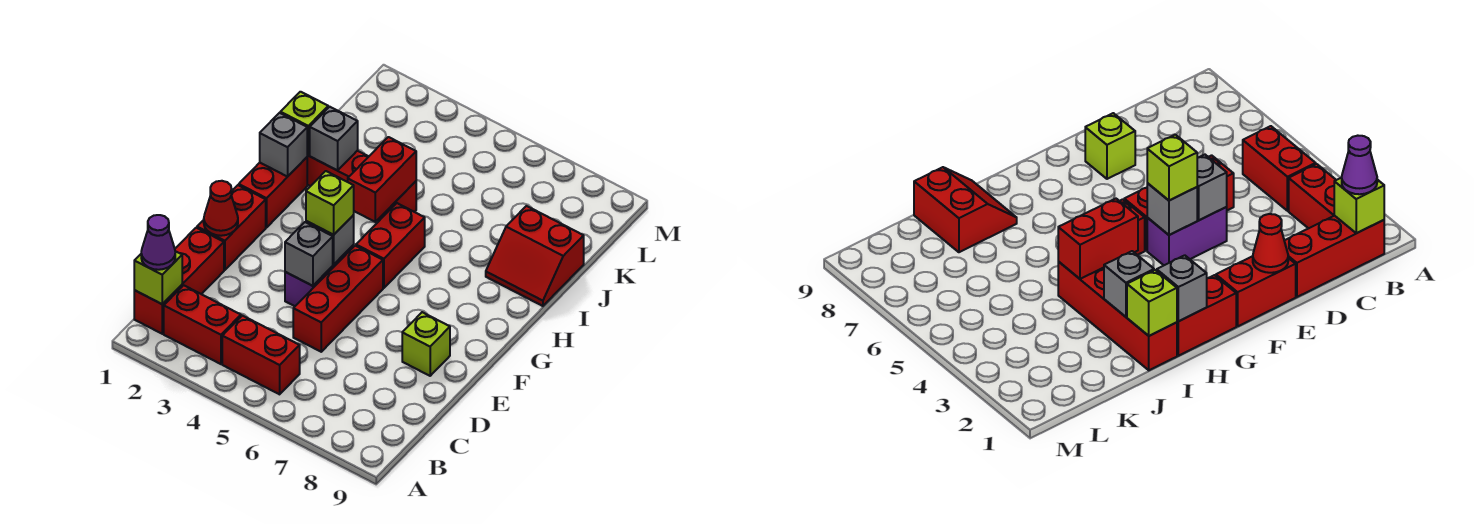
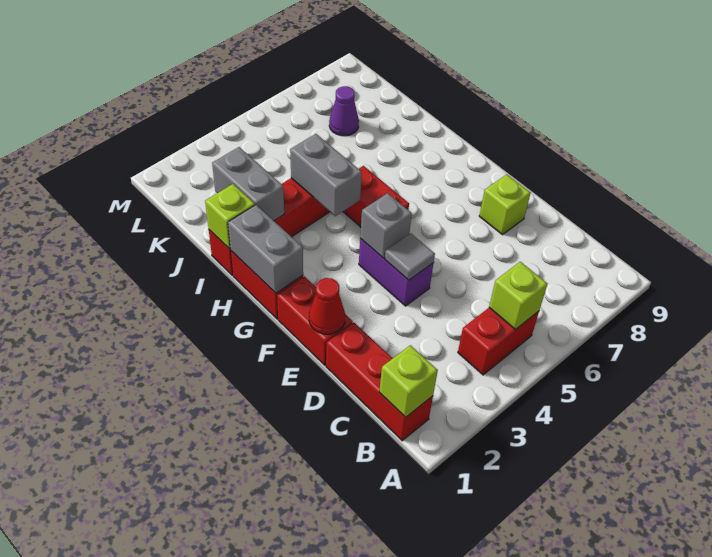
purple 1x1 cone [141,215,175,270] -> purple 1x1 cone moved to [329,86,359,136]
red 1x2 brick [164,285,241,364] -> none
red 1x3 brick [293,246,383,352] -> none
grey 1x1 brick [285,222,333,286] -> grey 1x1 tile [385,233,435,280]
lime 1x1 brick [306,171,354,235] -> lime 1x1 brick moved to [489,262,548,329]
grey 1x1 brick [260,113,307,177] -> grey 1x2 brick [228,205,303,293]
red 1x2 brick [348,137,416,222] -> grey 1x2 brick [290,134,362,216]
grey 1x1 brick [310,107,358,171] -> grey 1x2 brick [212,147,284,221]
red 2x2 slope [486,206,584,306] -> none

